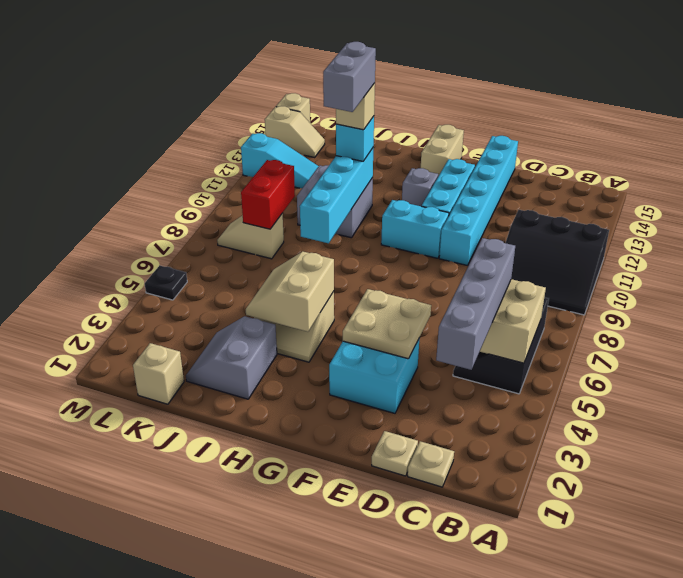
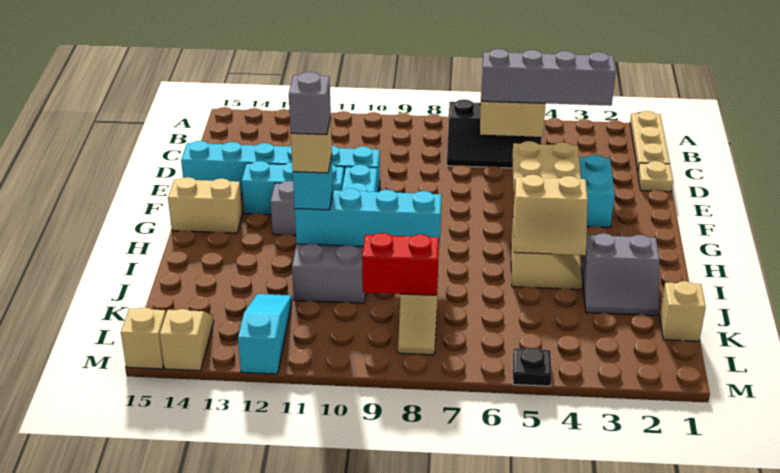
black 3x3 slope [506,210,609,315] -> none
tan 1x1 plate [408,441,454,487] -> tan 1x3 plate [630,111,670,171]
grey 1x2 brick [323,42,376,112] -> grey 1x1 brick [289,72,331,135]

